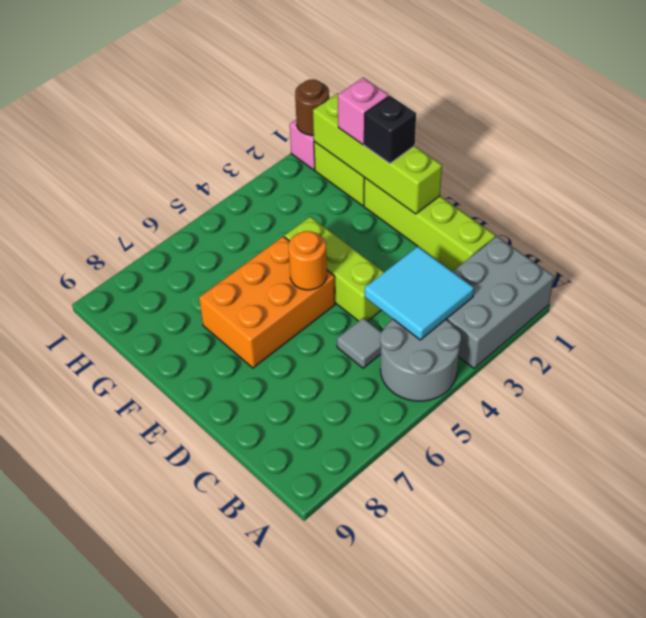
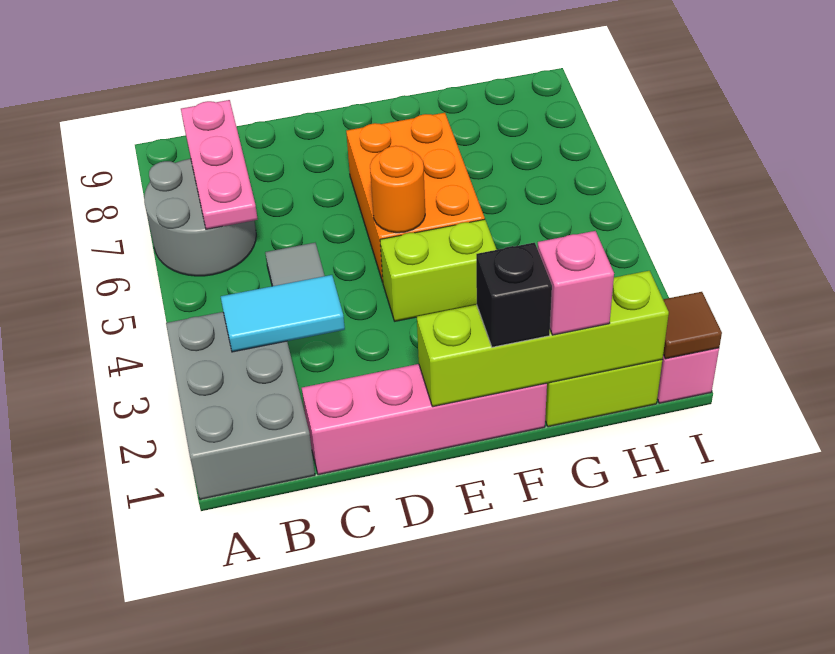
grey 2x2 round brick [380,319,461,401] -> grey 2x2 round brick moved to [144,159,256,276]
cyan 2x2 tile [365,247,474,340] -> cyan 1x2 tile [221,275,345,352]
none -> pink 1x3 plate [181,100,258,229]
lime 1x4 brick [364,178,495,272] -> pink 1x4 brick [302,364,547,475]
lime 1x3 brick [285,217,384,321] -> lime 1x2 brick [380,219,497,321]
brown 1x1 round brick [295,80,329,135] -> brown 1x1 tile [663,292,722,359]

